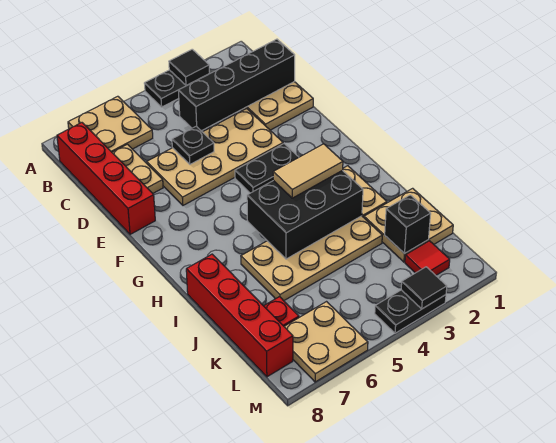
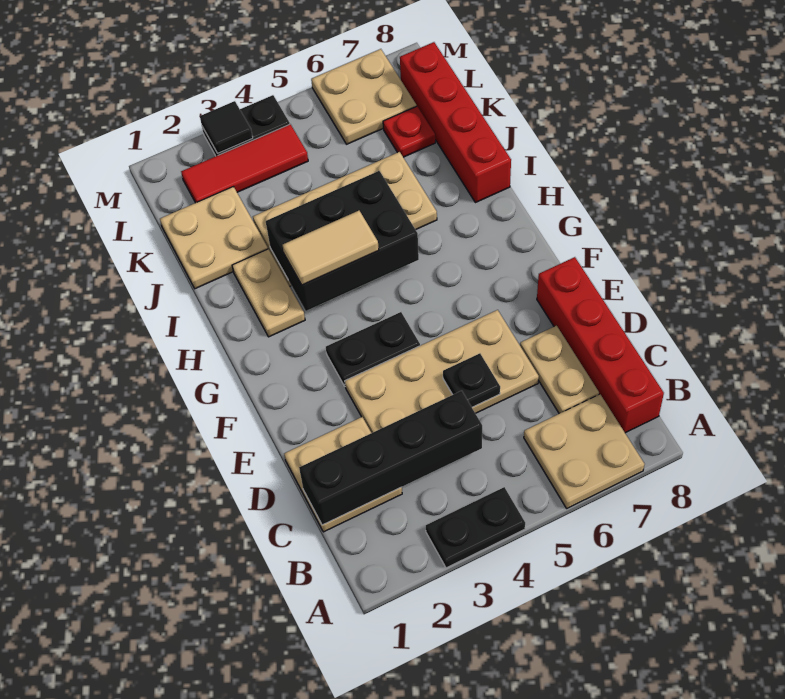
black 1x1 tile [169,49,210,86] -> none
black 1x1 brick [385,195,431,254] -> none
red 1x1 tile [405,241,450,275] -> red 1x3 tile [181,124,308,203]

